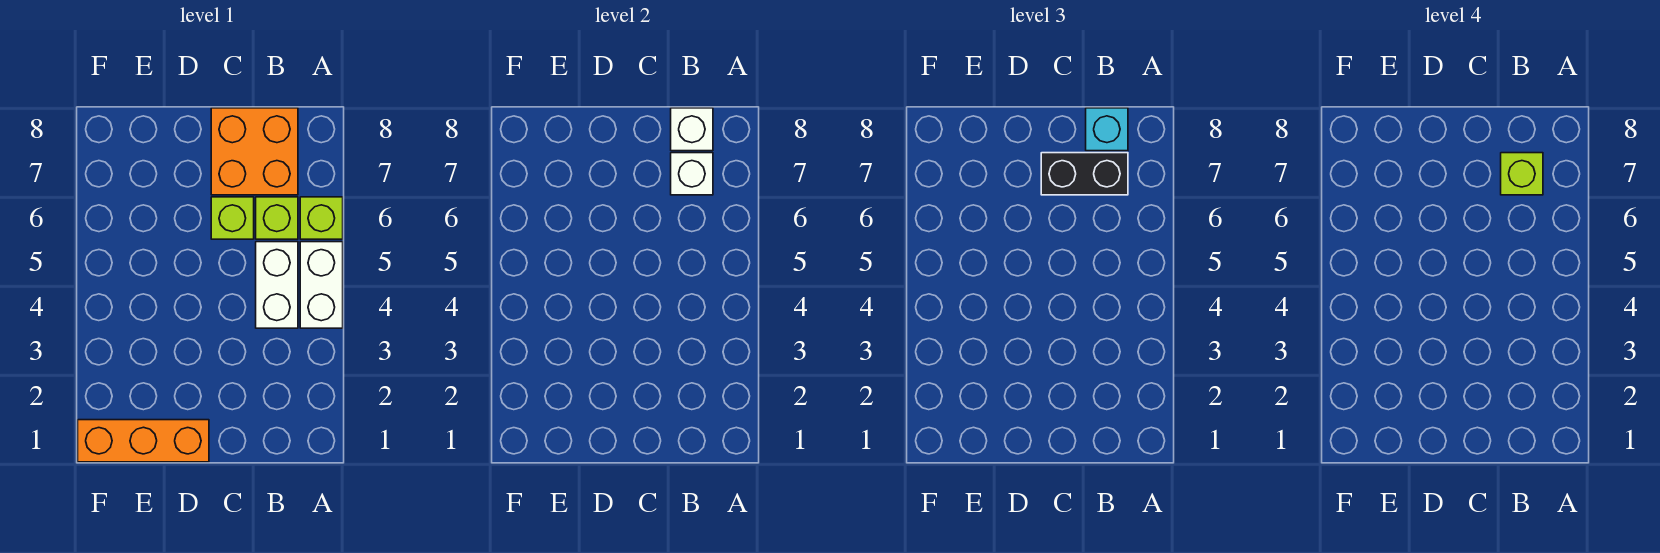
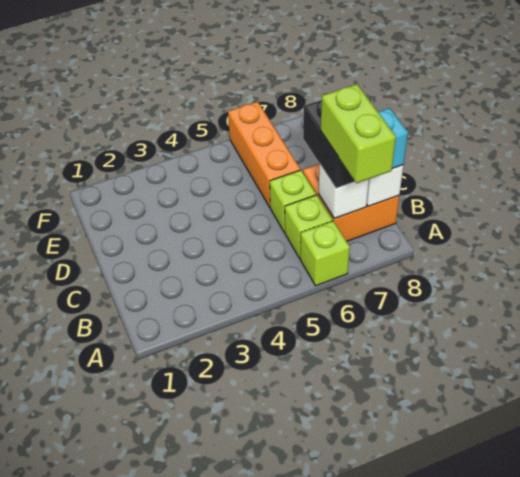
white 1x2 brick [300,242,343,328] -> none
white 1x2 brick [256,242,298,328] -> none
lime 1x1 brick [1501,153,1543,195] -> lime 1x2 brick [321,84,396,183]
orange 1x3 brick [78,420,209,462] -> orange 1x3 brick moved to [228,102,300,207]

